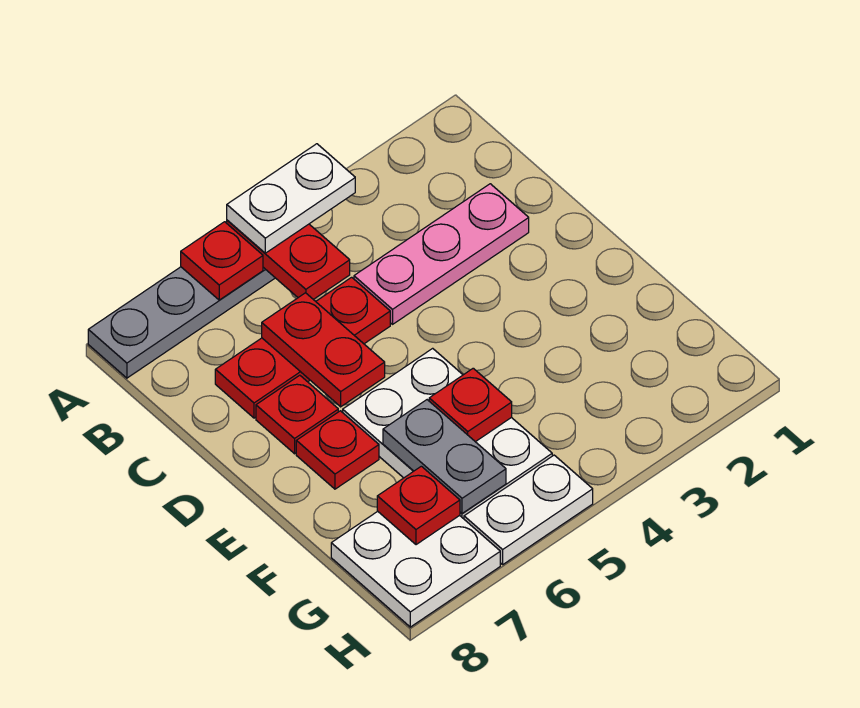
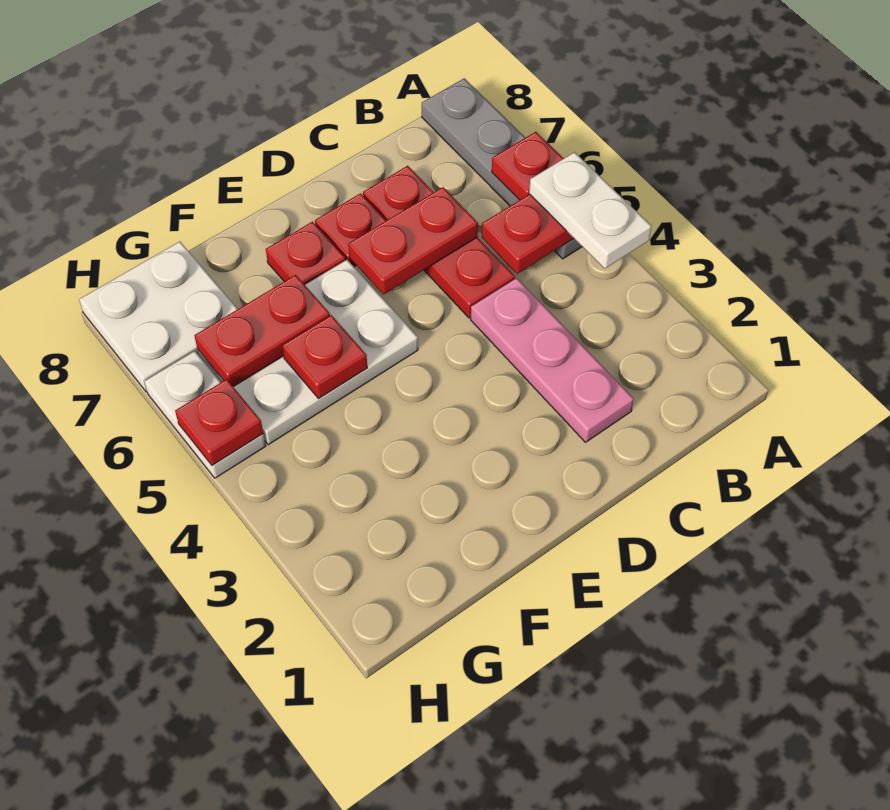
grey 1x2 plate [383,400,506,513] -> red 1x2 plate [194,275,330,387]
red 1x1 plate [377,466,460,545] -> red 1x1 plate moved to [175,379,263,465]

